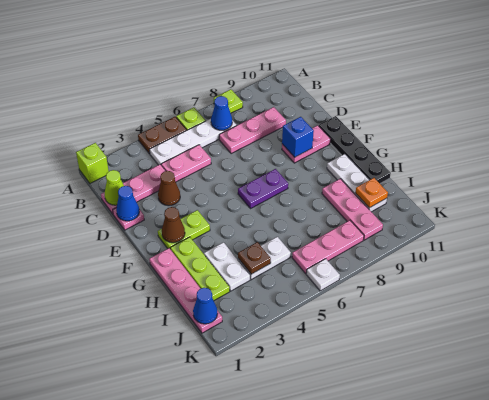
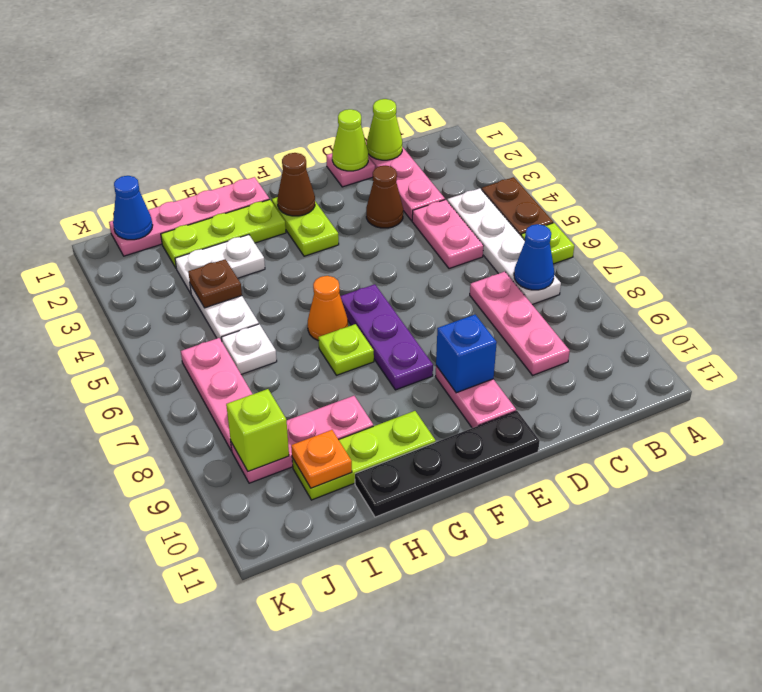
lime 1x1 brick [76,143,109,183] -> lime 1x1 brick moved to [226,389,289,471]
lime 1x1 plate [214,89,243,113] -> lime 1x1 plate moved to [318,324,374,375]
blue 1x1 cone [116,186,139,221] -> lime 1x1 cone [332,109,368,171]
purple 1x2 plate [238,169,288,209] -> purple 1x3 plate [340,284,433,390]
none -> orange 1x1 cone [308,276,348,341]
white 1x3 plate [327,154,387,212] -> lime 1x3 plate [292,411,436,500]
white 1x1 plate [306,259,340,291] -> white 1x1 plate moved to [221,324,277,374]

